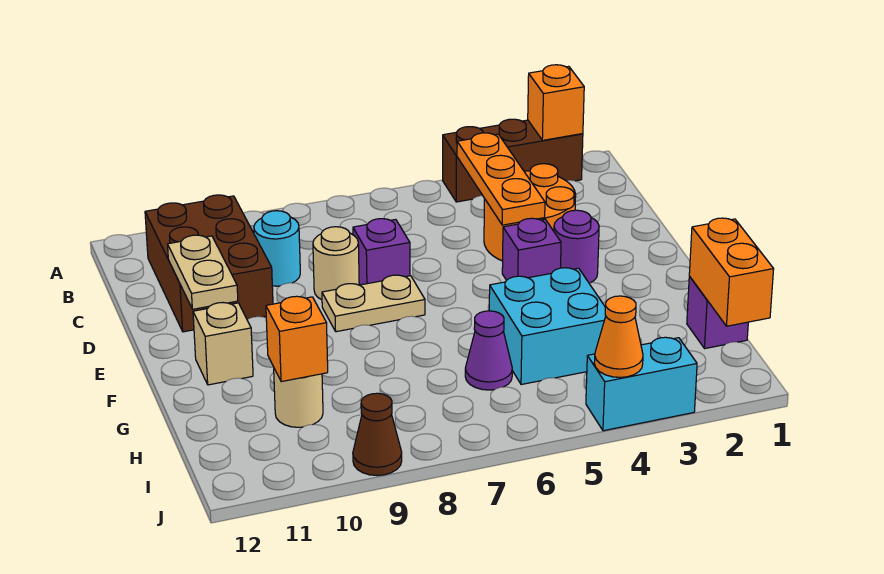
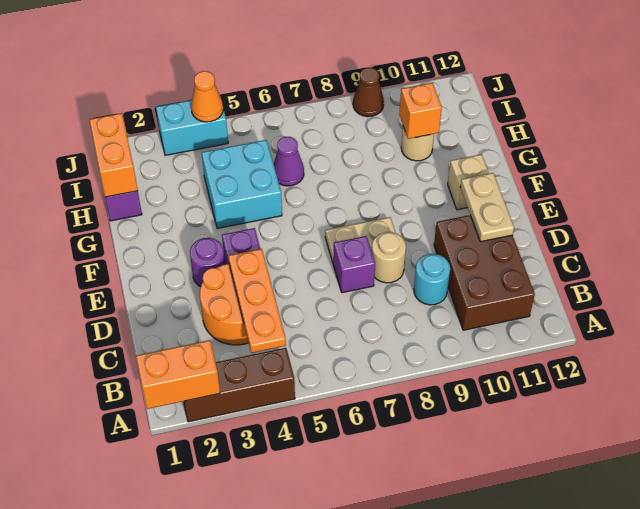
orange 1x1 brick [528,65,584,140] -> orange 1x2 brick [136,340,220,409]

